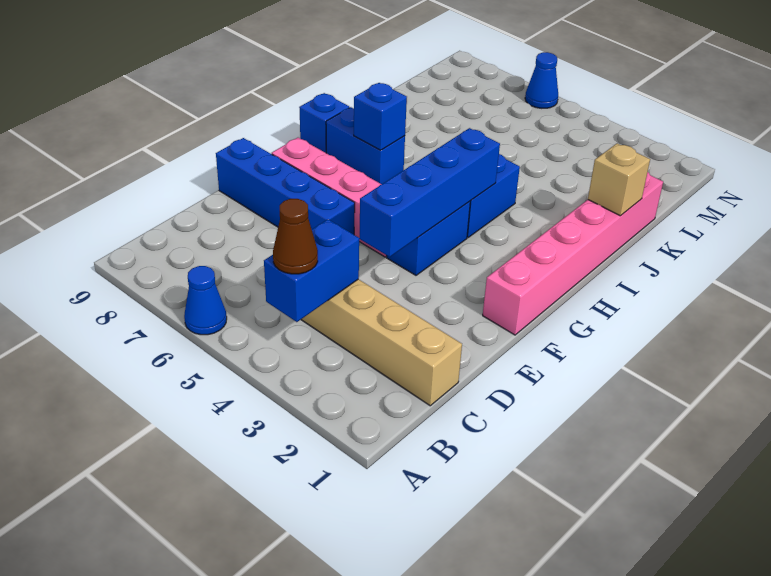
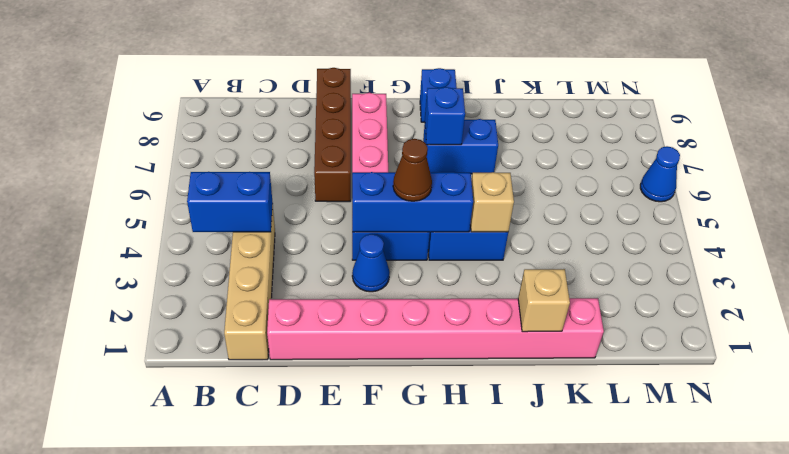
blue 1x1 cone [184,266,227,335] -> blue 1x1 cone moved to [352,234,390,292]
brown 1x1 cone [273,199,318,274] -> brown 1x1 cone moved to [393,139,432,201]
blue 1x4 brick [359,128,500,257] -> blue 1x3 brick [352,172,473,232]
blue 1x4 brick [216,138,355,235] -> brown 1x4 brick [314,68,351,202]
pink 1x6 brick [483,172,663,335] -> pink 1x8 brick [267,298,604,360]
blue 1x2 brick [326,107,405,184] -> blue 1x2 brick turned to [423,119,498,174]
none -> tan 1x1 brick [470,172,514,232]

